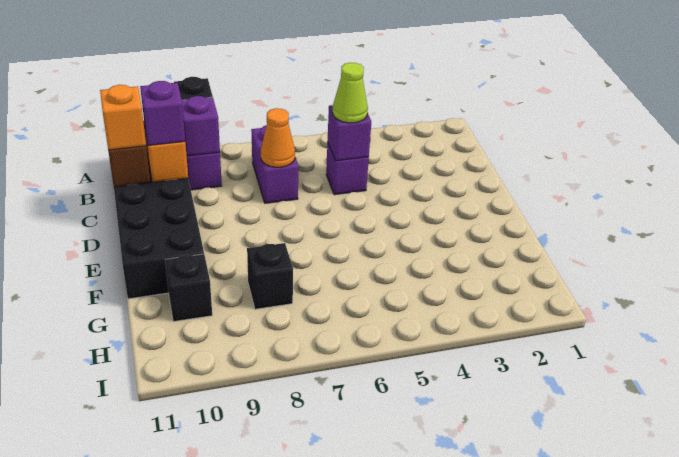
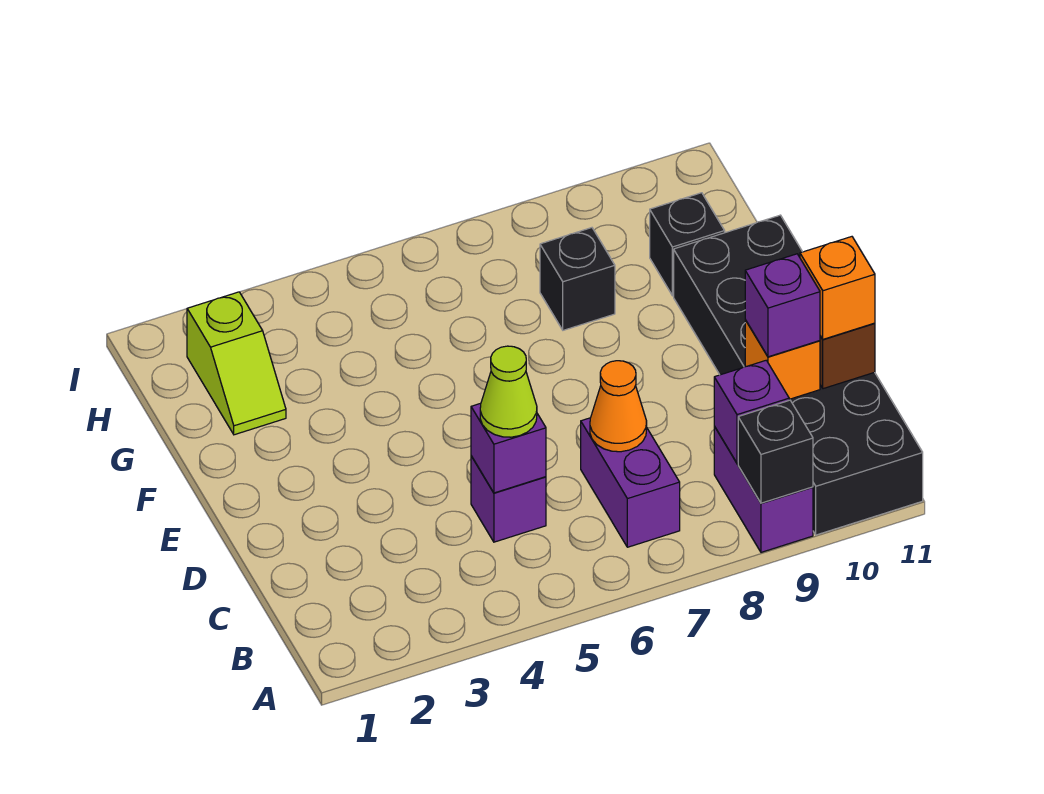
none -> lime 1x2 slope [187,292,286,435]

